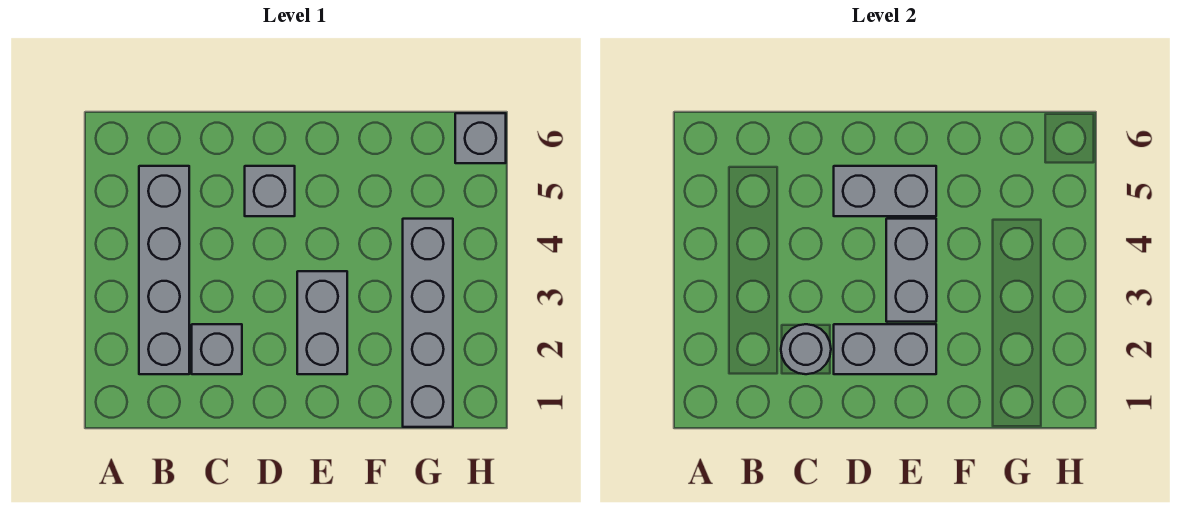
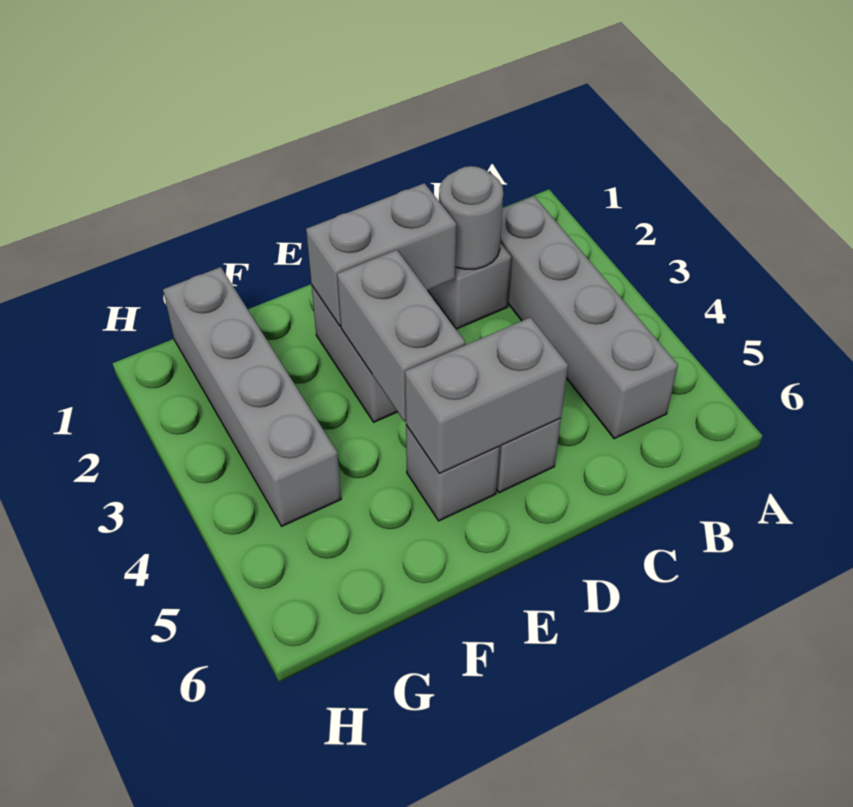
grey 1x1 brick [455,113,506,163] -> grey 1x1 brick moved to [406,425,500,521]

